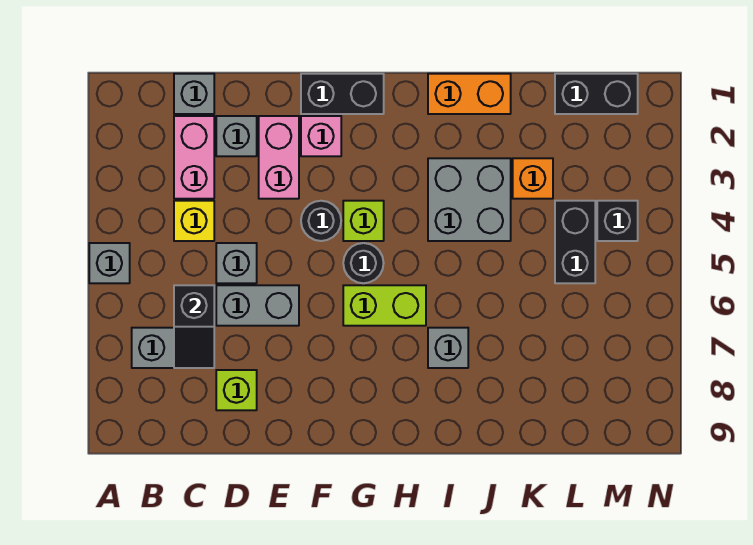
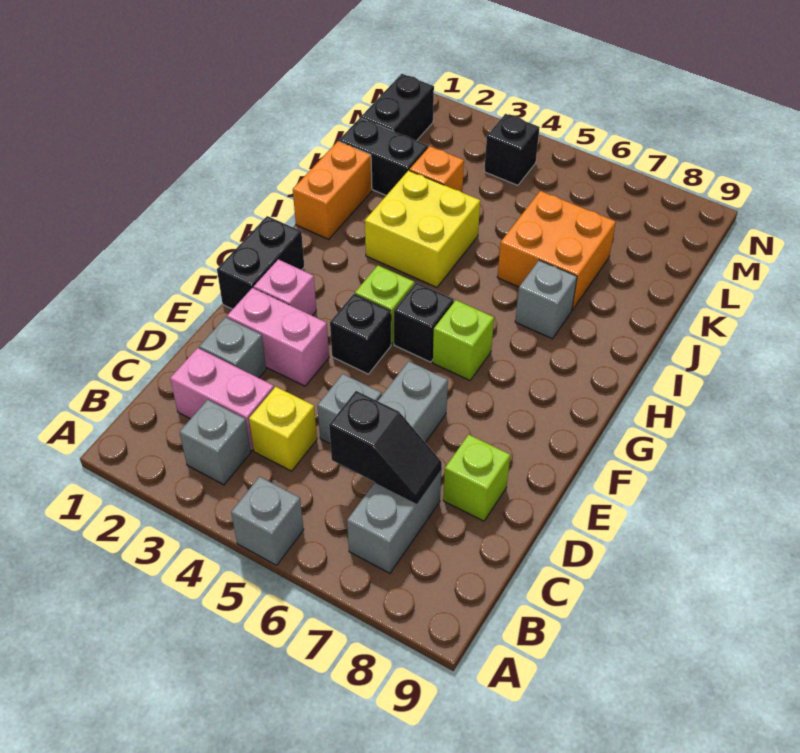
grey 1x1 brick [174,74,214,114] -> grey 1x1 brick moved to [179,400,251,485]
black 1x1 round brick [301,201,341,241] -> black 1x1 brick [330,294,391,374]
black 1x1 round brick [343,243,384,283] -> black 1x1 brick [394,283,454,362]
lime 1x2 brick [343,285,426,326] -> lime 1x1 brick [433,300,494,380]
grey 2x2 brick [428,158,511,241] -> yellow 2x2 brick [365,170,480,287]
none -> orange 2x2 brick [497,191,616,310]
black 1x2 brick [555,201,595,283] -> black 1x2 brick moved to [339,118,428,195]

